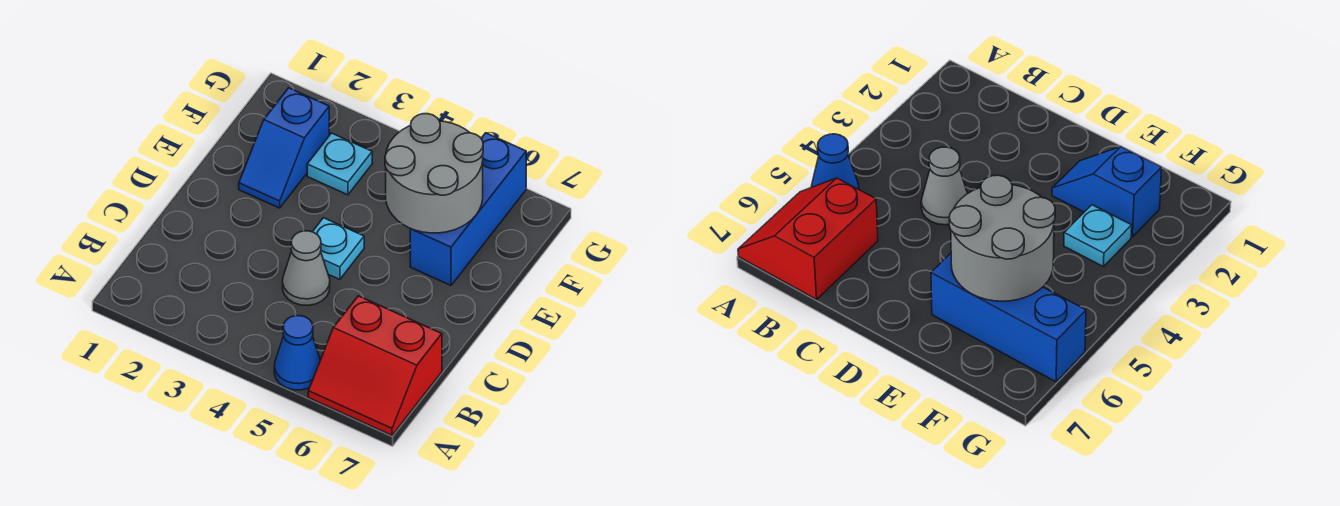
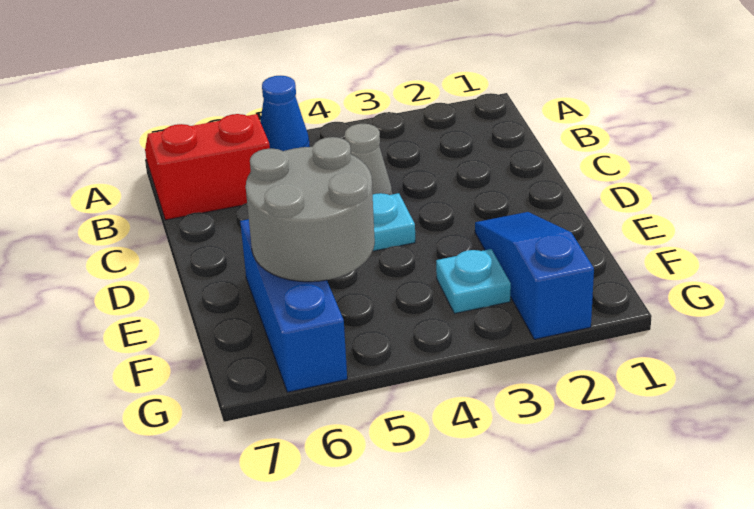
blue 1x2 slope [239,88,329,208] -> blue 1x3 slope [475,212,594,339]

